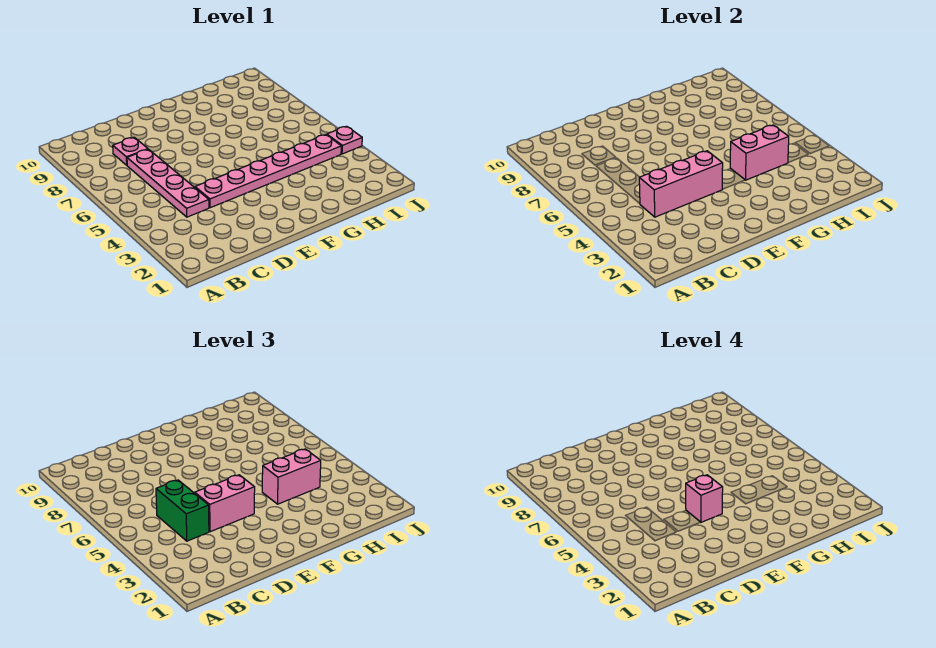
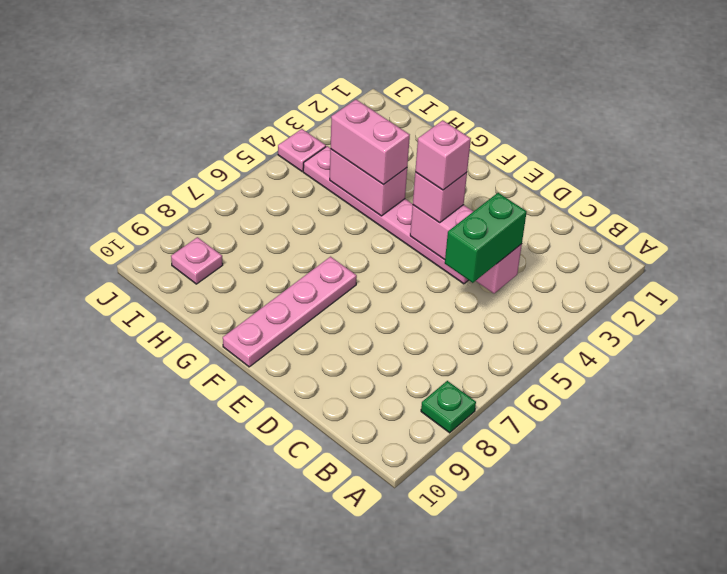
none -> green 1x1 plate [421,381,476,433]
pink 1x4 plate [127,149,209,217] -> pink 1x4 plate moved to [223,257,357,367]
pink 1x1 plate [113,137,148,165] -> pink 1x1 plate moved to [171,237,223,284]
pink 1x2 brick [195,475,255,532] -> pink 1x1 brick [413,172,467,223]

